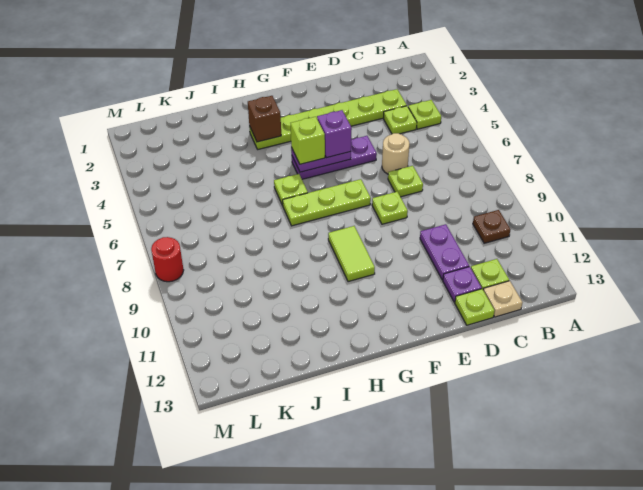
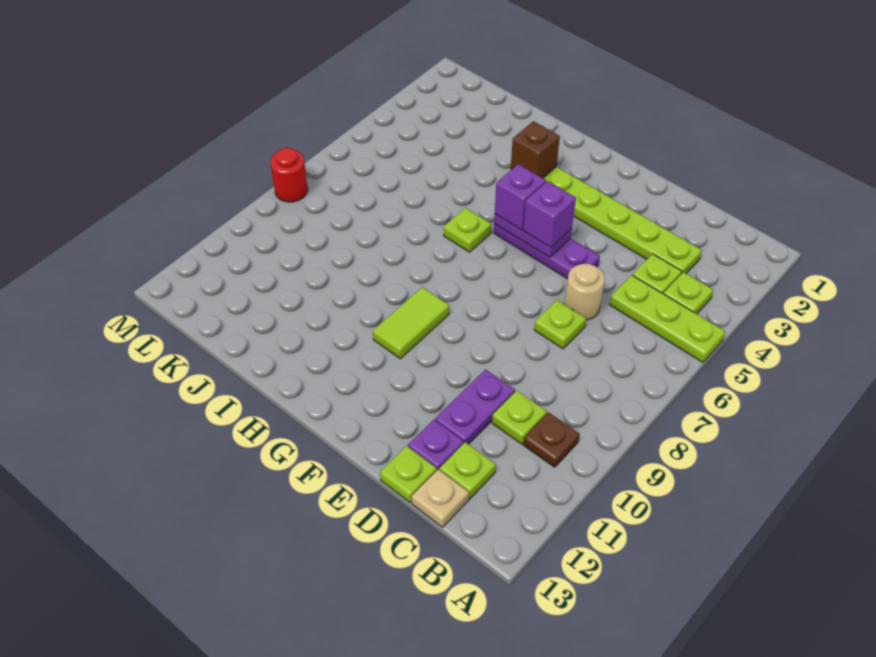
lime 1x1 plate [372,192,408,224] -> lime 1x1 plate moved to [492,391,547,444]
lime 1x3 plate [283,179,371,226] -> lime 1x3 plate moved to [609,275,725,362]
lime 1x1 brick [291,117,325,164] -> purple 1x1 brick [495,164,546,230]

